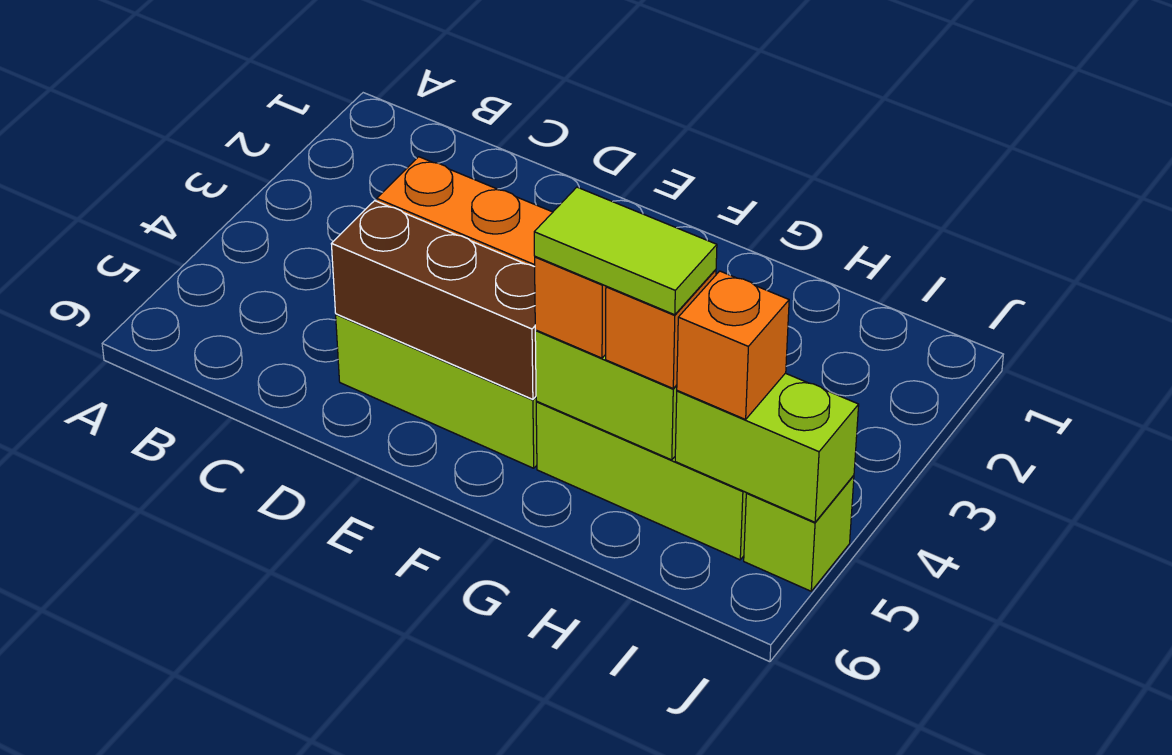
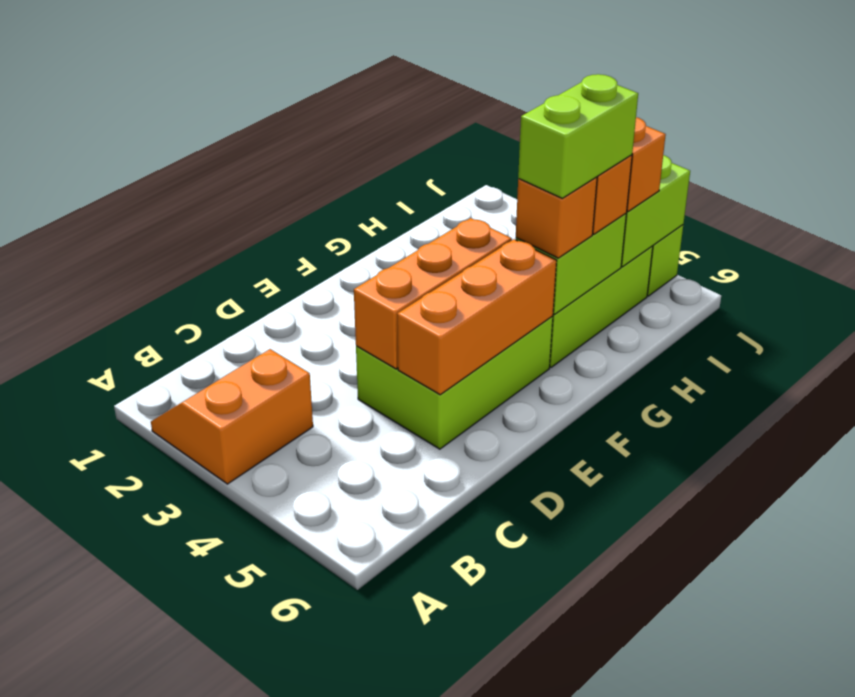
none -> orange 2x2 slope [151,349,313,484]
brown 1x3 brick [332,201,536,399] -> orange 1x3 brick [397,239,557,395]
lime 1x2 tile [534,187,717,315] -> lime 1x2 brick [518,74,638,198]

